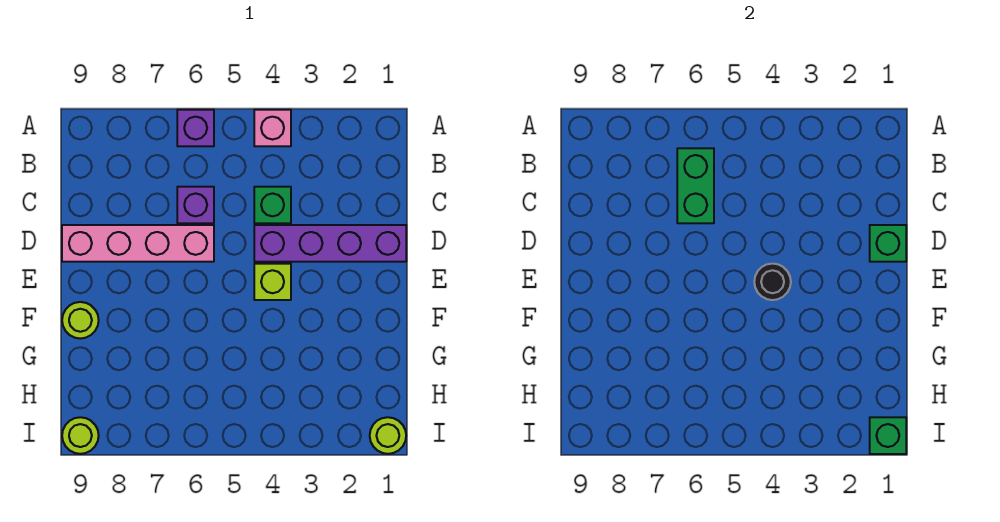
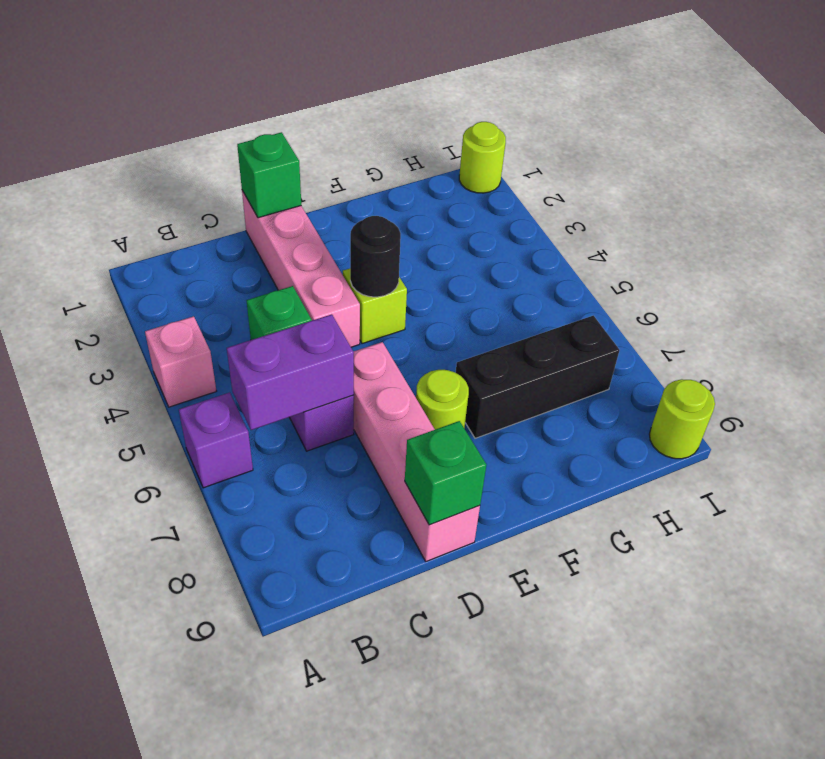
green 1x2 brick [677,148,714,223] -> purple 1x2 brick [227,314,354,430]
purple 1x4 brick [254,225,406,262] -> pink 1x4 brick [242,191,360,347]
none -> black 1x3 brick [456,316,620,438]
lime 1x1 round brick [62,302,99,339] -> lime 1x1 round brick moved to [416,370,469,429]
green 1x1 brick [870,417,906,454] -> green 1x1 brick moved to [405,421,486,525]

